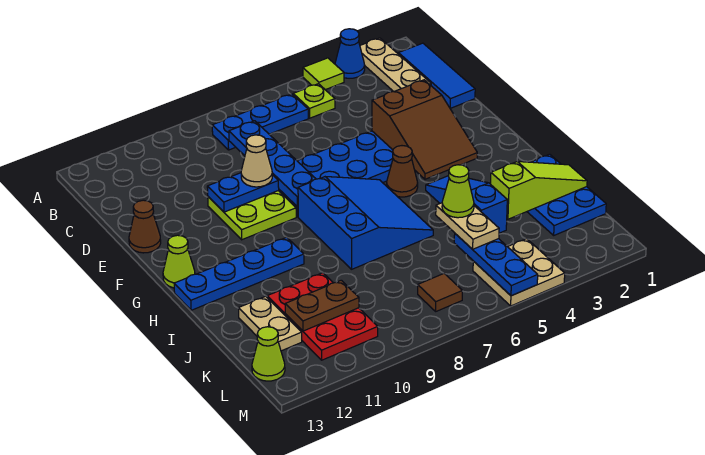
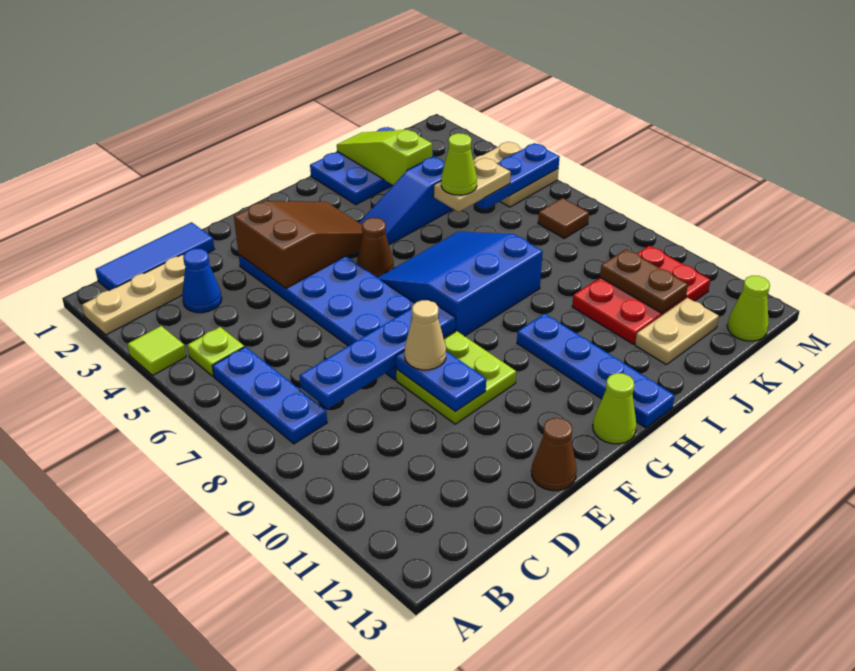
blue 1x1 cone [335,29,365,78] -> blue 1x1 cone moved to [182,249,222,313]

